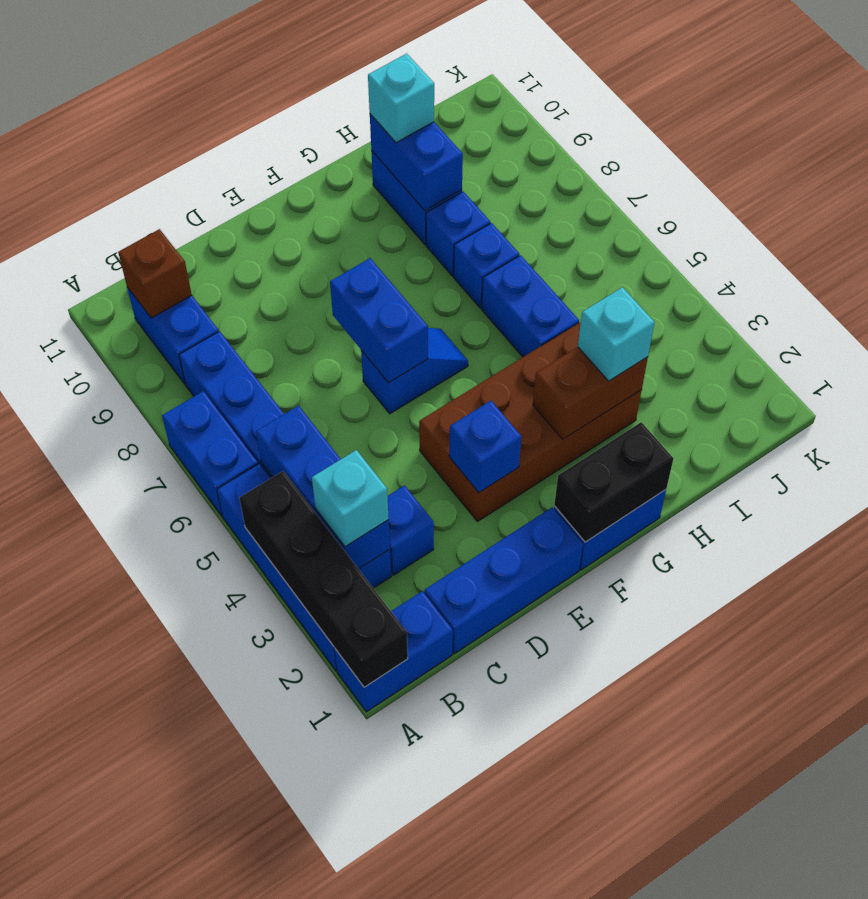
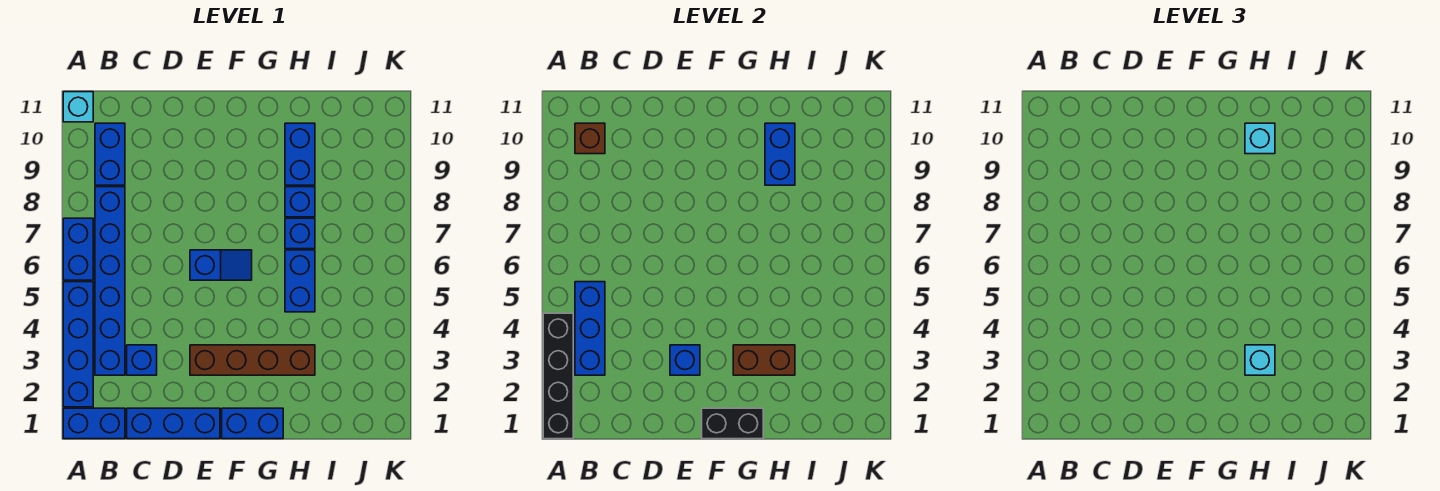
cyan 1x1 brick [312,450,389,547] -> cyan 1x1 brick moved to [63,92,93,122]
brown 2x4 brick [419,322,642,522] -> brown 1x4 brick [190,345,315,375]
blue 1x2 brick [330,258,428,383] -> none

